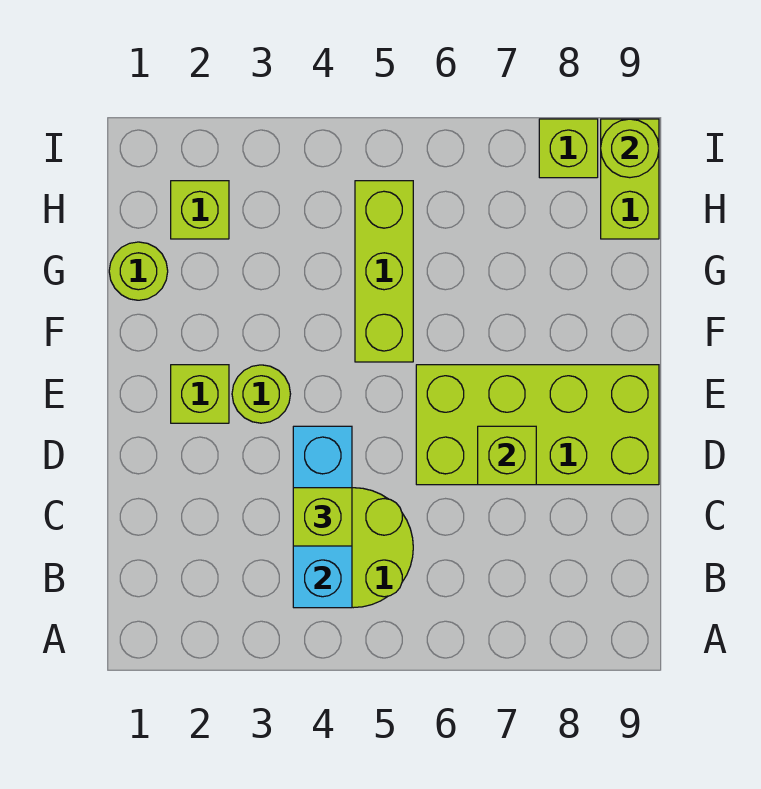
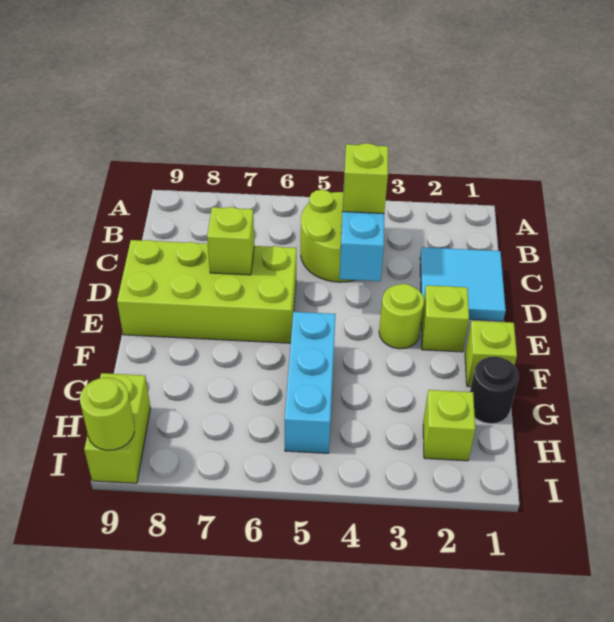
none -> cyan 2x2 tile [420,247,506,321]
lime 1x3 brick [355,181,413,362] -> cyan 1x3 brick [285,312,336,453]
lime 1x1 round brick [109,242,168,300] -> black 1x1 round brick [470,357,519,424]
lime 1x1 brick [539,119,598,178] -> lime 1x1 brick moved to [465,321,517,387]

